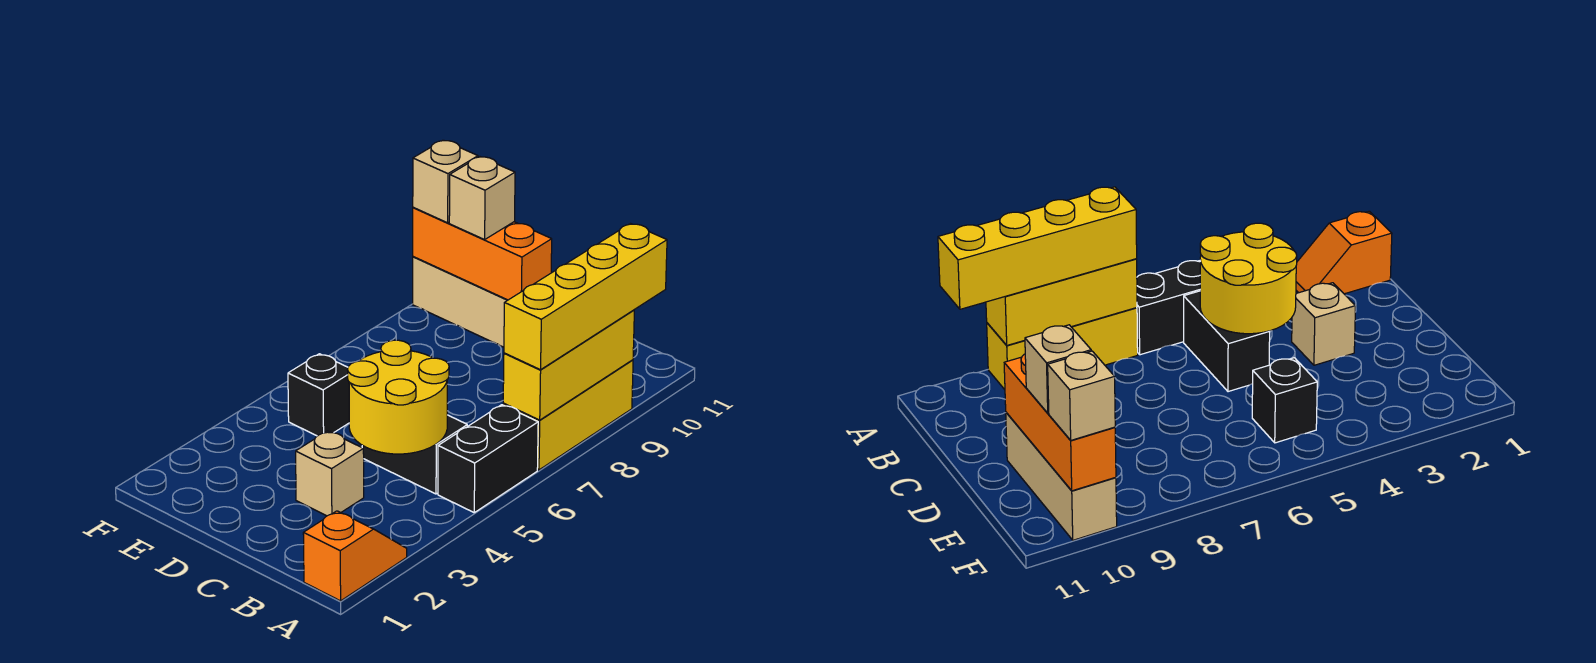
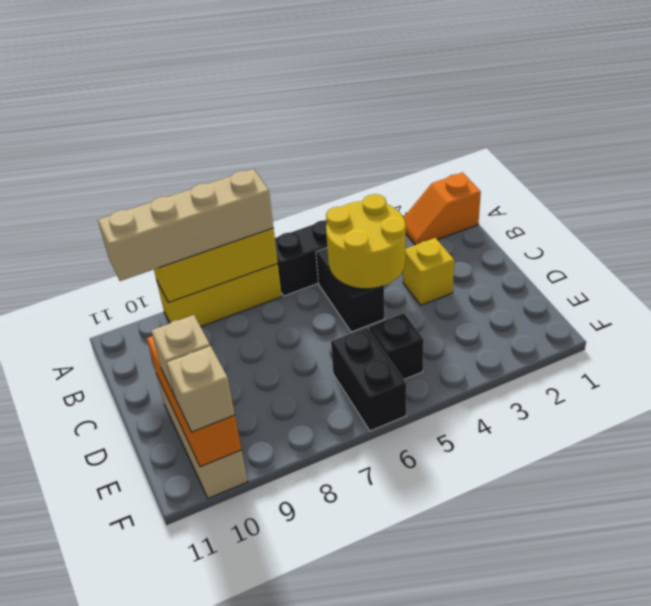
yellow 1x4 brick [504,224,667,370] -> tan 1x4 brick [98,169,273,281]
tan 1x1 brick [296,431,364,516] -> yellow 1x1 brick [403,238,454,305]
none -> black 1x2 brick [331,328,406,431]

